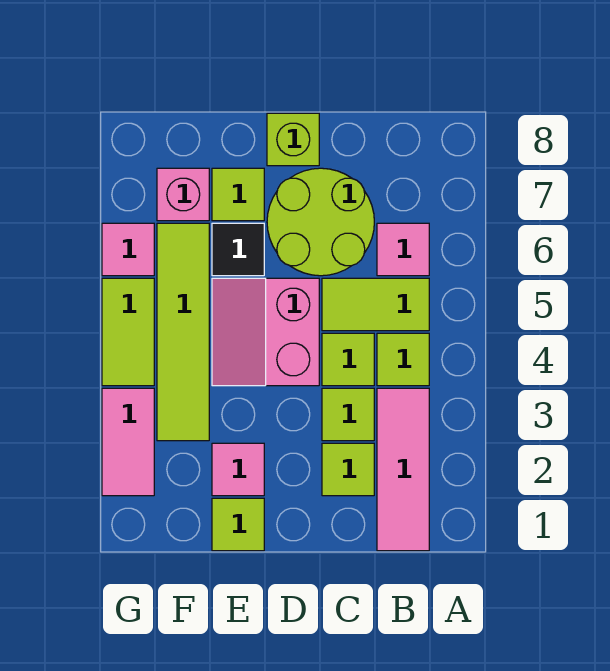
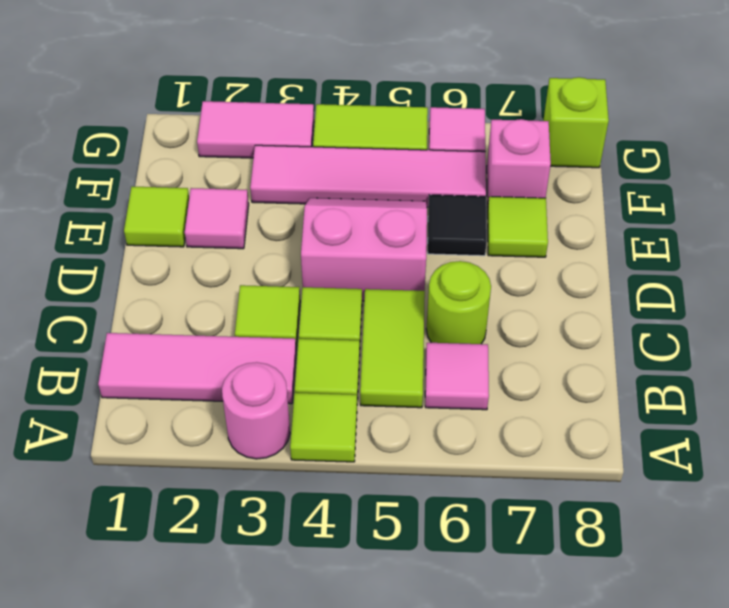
none -> pink 1x1 round brick [222,362,290,459]
lime 1x1 tile [322,443,374,496] -> lime 1x1 tile moved to [290,393,357,462]
lime 2x2 round brick [267,168,374,276] -> lime 1x1 round brick [426,261,491,344]
lime 1x1 brick [267,113,319,166] -> lime 1x1 brick moved to [543,77,609,168]
lime 1x4 tile [157,223,209,441] -> pink 1x4 tile [250,145,486,207]

